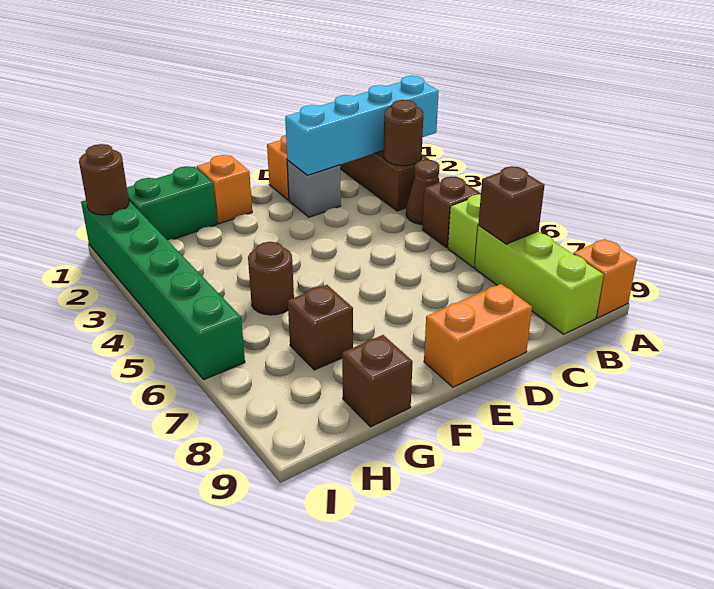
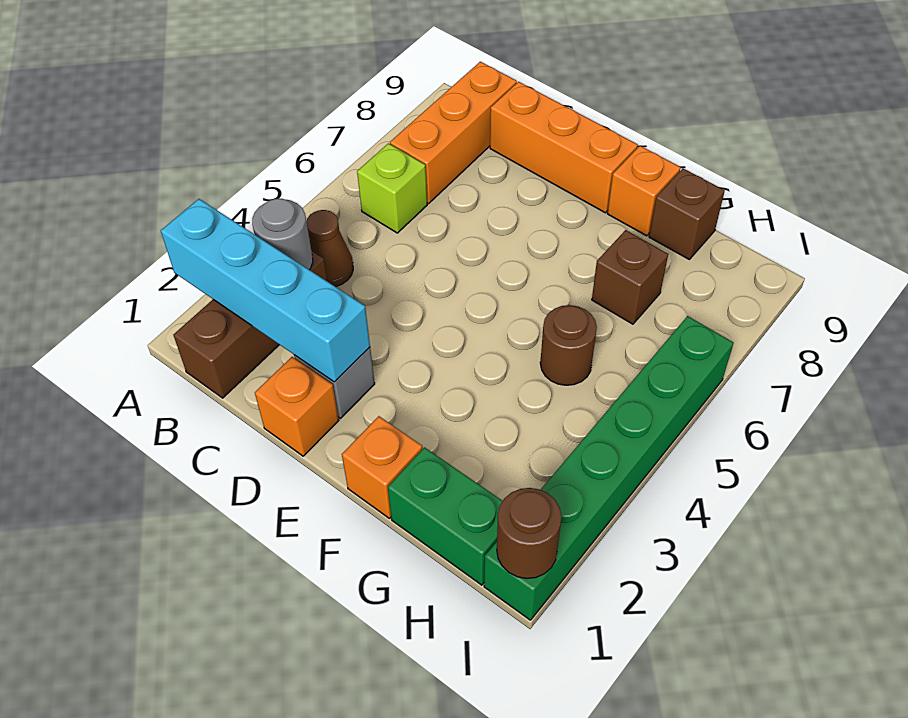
orange 1x1 brick [573,239,637,318] -> orange 1x1 brick moved to [607,146,681,236]
brown 1x1 round brick [384,100,423,166] -> grey 1x1 round brick [252,199,313,270]
brown 1x1 brick [422,176,481,247] -> none
lime 1x3 brick [475,226,603,334] -> orange 1x3 brick [390,62,517,203]
brown 1x1 brick [478,166,545,244] -> none
orange 1x2 brick [424,284,532,387] -> orange 1x3 brick [490,82,638,213]

